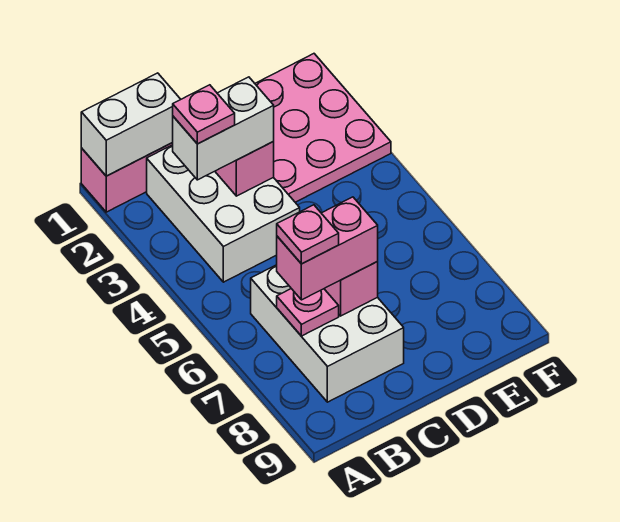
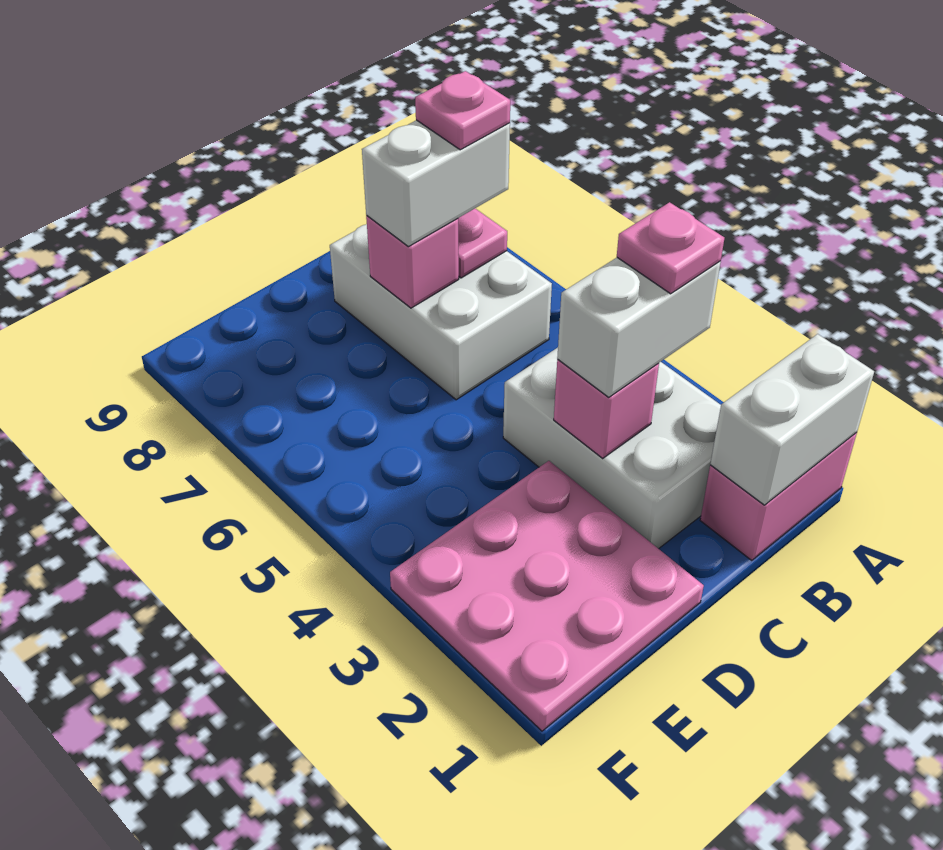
pink 1x2 brick [277,197,378,300] -> white 1x2 brick [362,120,510,247]

